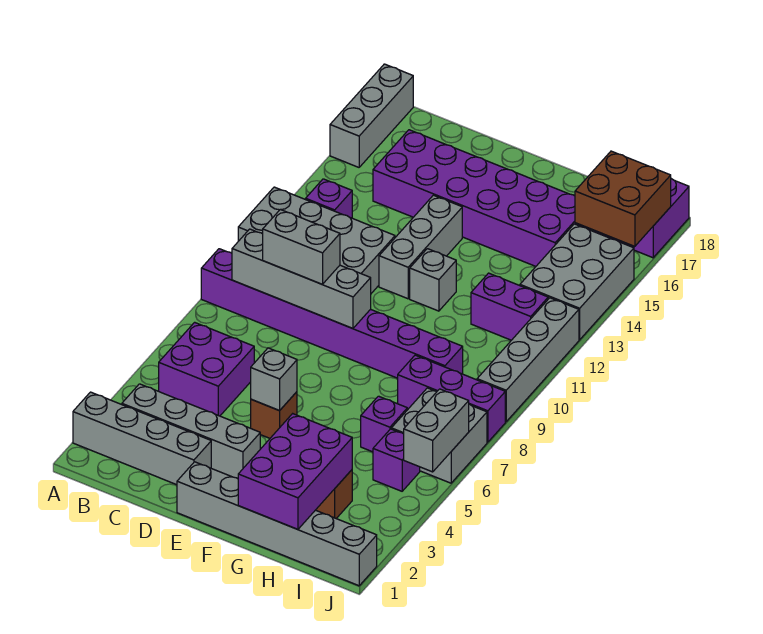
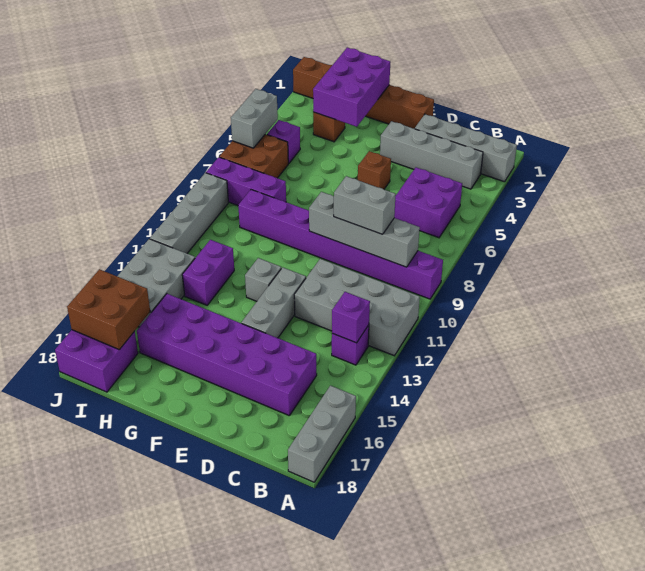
grey 1x6 brick [177,462,377,586] -> brown 1x6 brick [293,57,434,129]
grey 1x1 brick [251,348,297,411] -> none
purple 1x1 brick [361,396,407,452] -> purple 1x1 brick moved to [332,292,370,343]
purple 1x2 brick [471,273,548,340] -> purple 1x2 brick turned to [182,240,234,305]
grey 2x2 brick [391,388,487,483] -> brown 2x2 brick [219,134,288,178]

